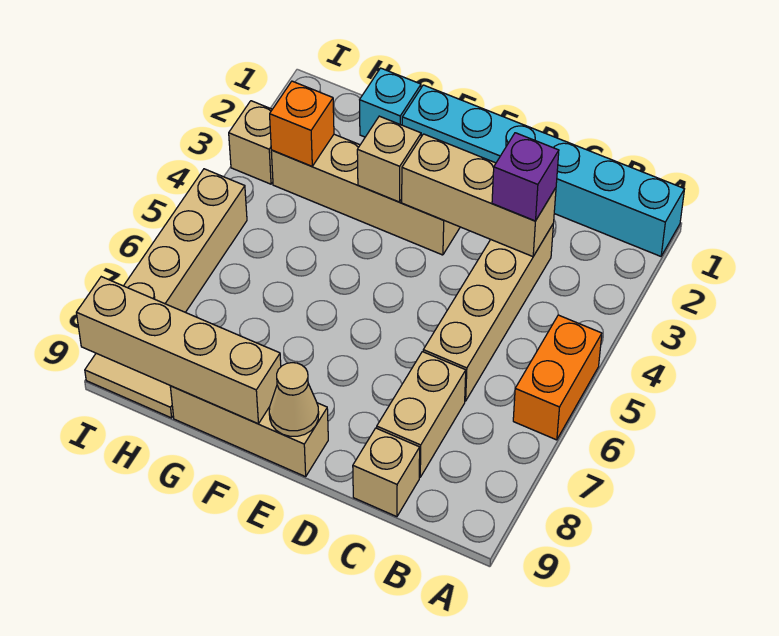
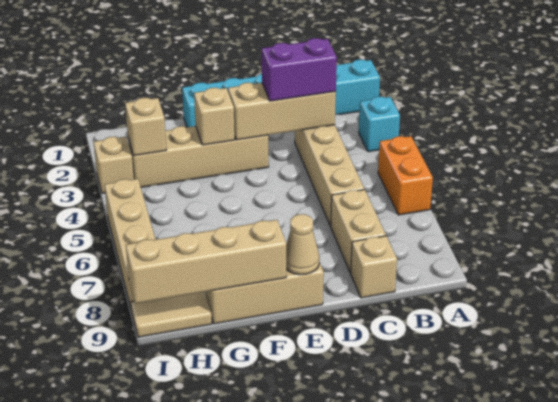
purple 1x1 brick [492,133,559,221] -> purple 1x2 brick [262,38,337,101]
cyan 1x1 brick [360,68,421,137] -> cyan 1x1 brick moved to [359,97,400,152]
orange 1x1 brick [270,81,334,166] -> tan 1x1 brick [125,98,166,156]

